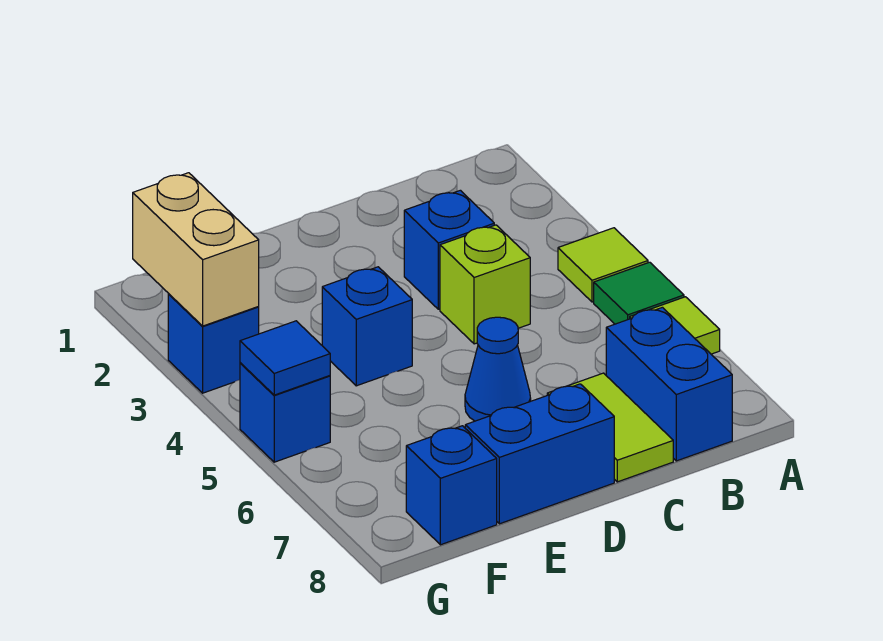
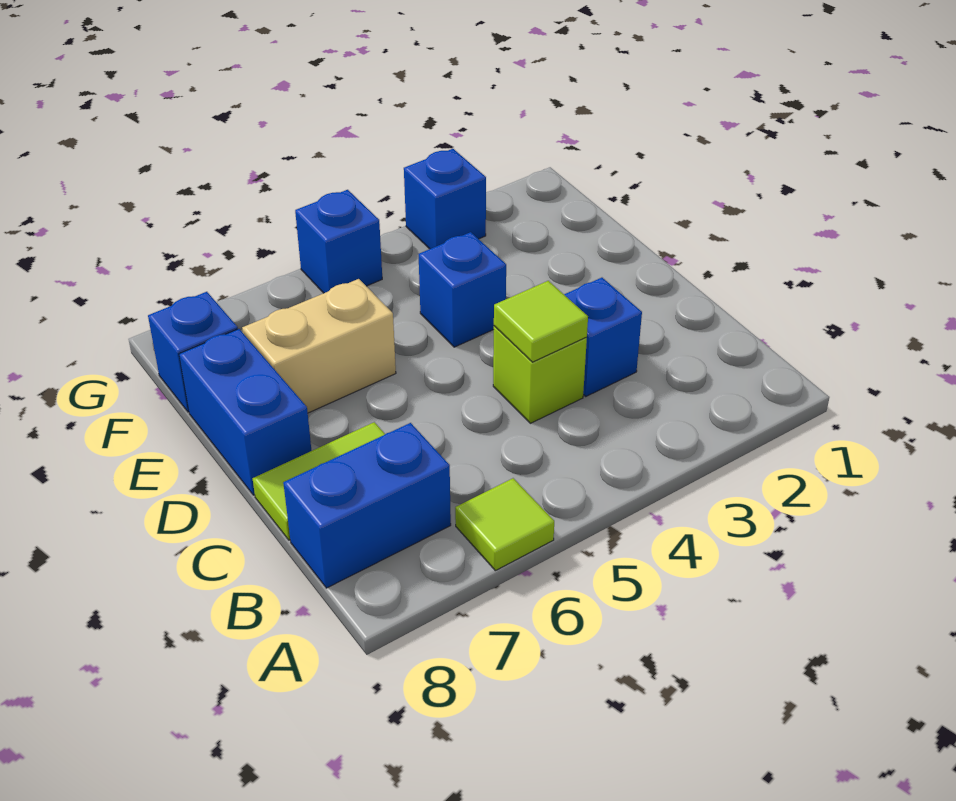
lime 1x1 tile [558,228,648,302] -> lime 1x1 tile moved to [494,281,588,362]
green 1x1 tile [594,262,684,324] -> none
blue 1x1 cone [465,317,531,421] -> none
tan 1x2 brick [133,173,259,326] -> tan 1x2 brick moved to [242,279,396,413]
blue 1x1 tile [240,321,330,395] -> none

